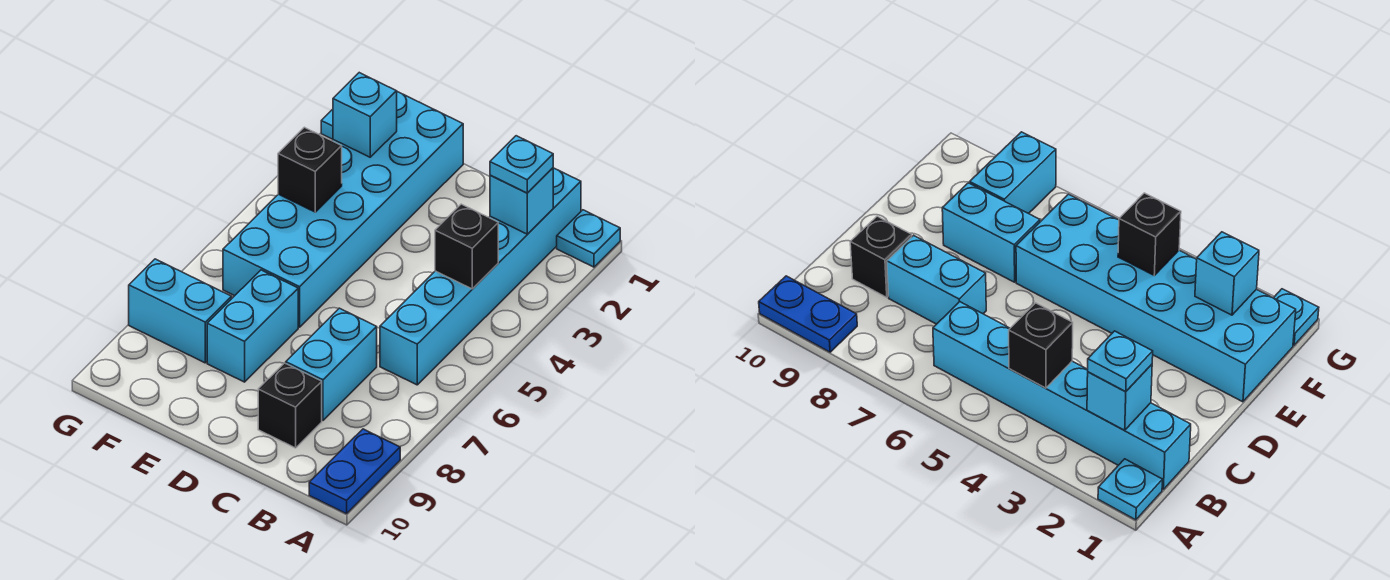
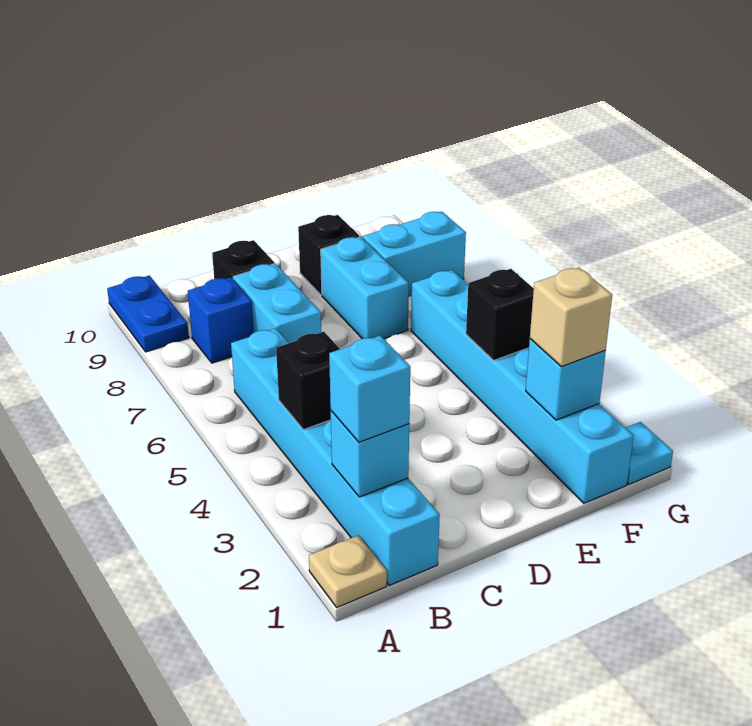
cyan 1x1 plate [557,210,620,267] -> tan 1x1 plate [309,535,387,607]
cyan 1x1 plate [490,136,553,193] -> cyan 1x1 brick [329,336,410,442]
none -> blue 1x1 brick [188,277,254,363]
cyan 2x6 brick [223,92,463,327] -> cyan 1x6 brick [411,270,634,503]
none -> black 1x1 brick [298,215,360,295]
none -> tan 1x1 brick [530,267,612,367]

